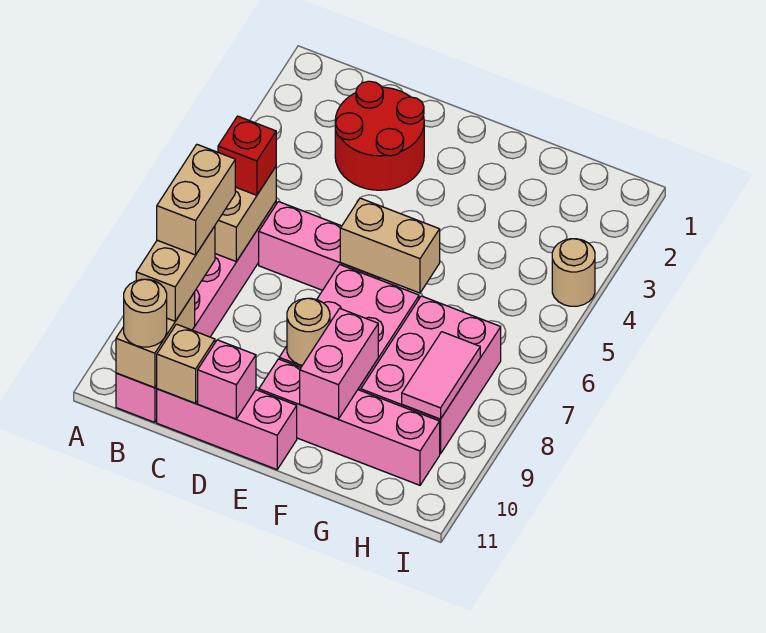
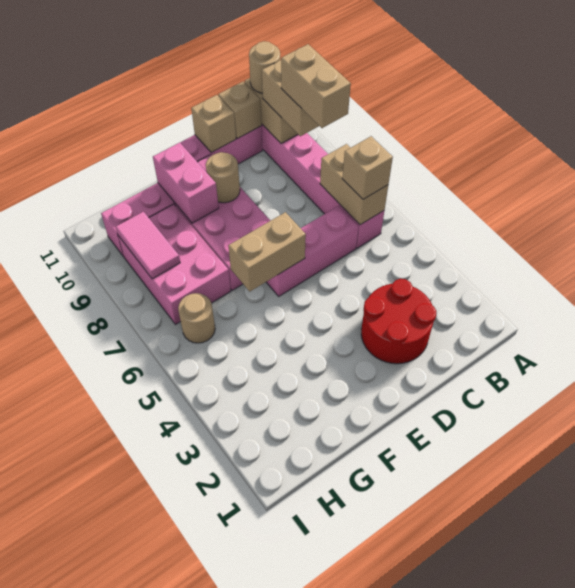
red 1x1 brick [218,116,276,195] -> tan 1x1 brick [342,136,393,199]
pink 1x1 brick [198,340,256,419] -> tan 1x1 brick [191,95,236,153]
tan 1x1 round brick [552,239,595,306] -> tan 1x1 round brick moved to [178,293,215,343]

